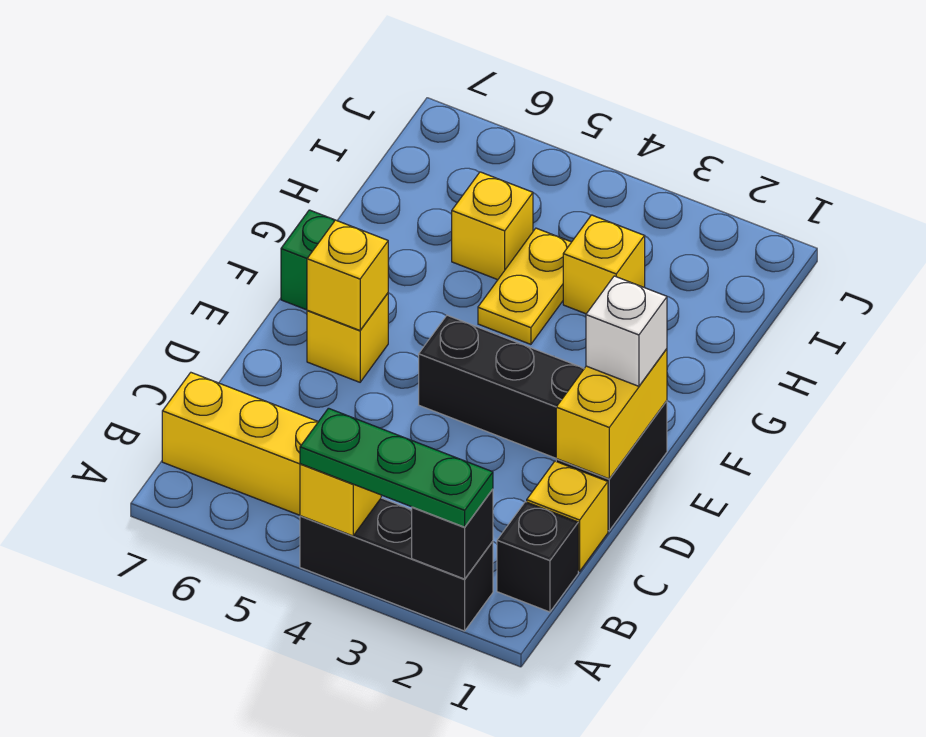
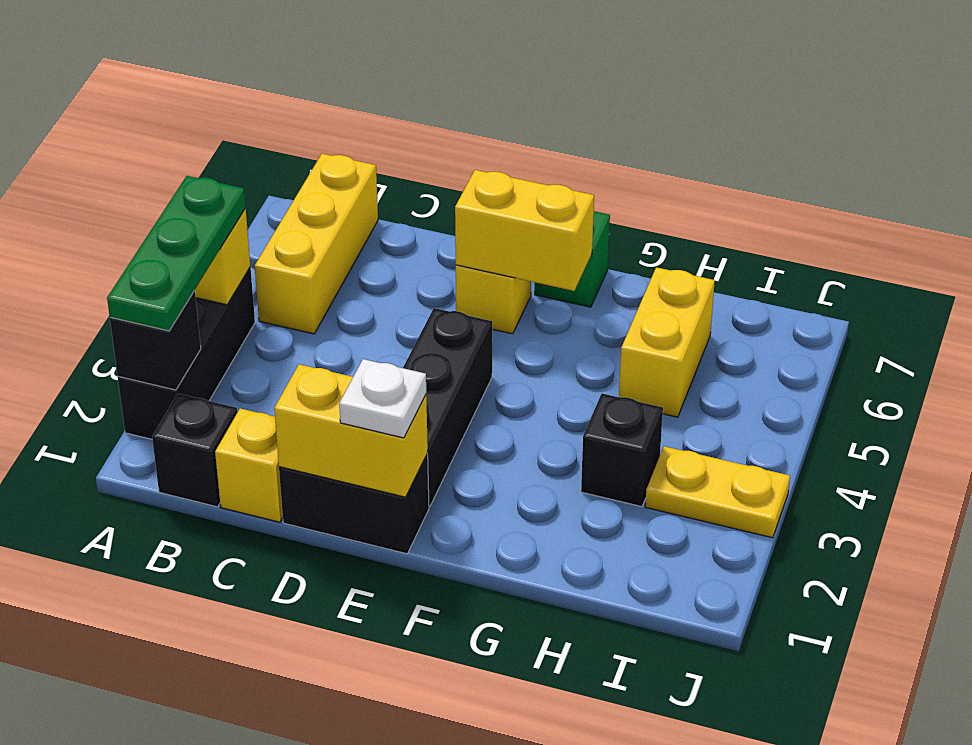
white 1x1 brick [586,276,667,386] -> white 1x1 plate [339,359,426,438]
yellow 1x1 brick [307,220,388,330] -> yellow 1x2 brick [455,170,594,291]
yellow 1x2 plate [478,228,571,344] -> yellow 1x2 plate moved to [645,446,790,538]
yellow 1x1 brick [563,215,645,314] -> black 1x1 brick [581,393,663,507]
yellow 1x1 brick [452,172,533,280] -> yellow 1x2 brick [619,267,715,417]

